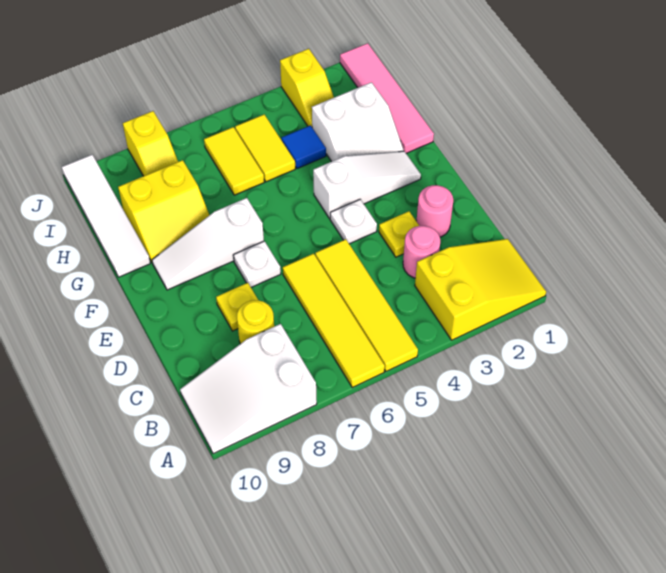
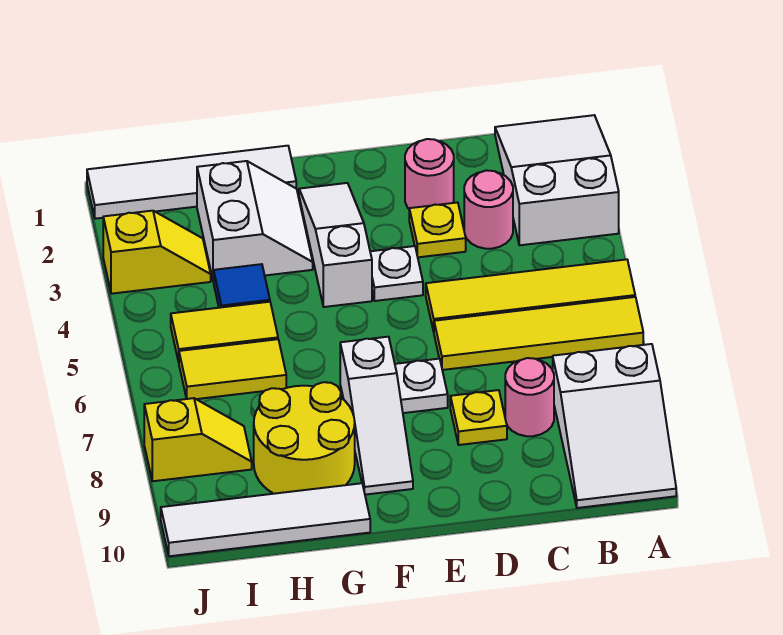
yellow 2x3 slope [415,239,546,340] -> white 2x3 slope [495,115,619,245]
yellow 1x1 round brick [237,300,274,344] -> pink 1x1 round brick [505,358,554,436]
pink 1x4 tile [340,43,434,153] -> white 1x4 tile [87,146,296,219]
yellow 2x2 slope [118,160,209,262] -> yellow 2x2 round brick [254,382,355,494]

